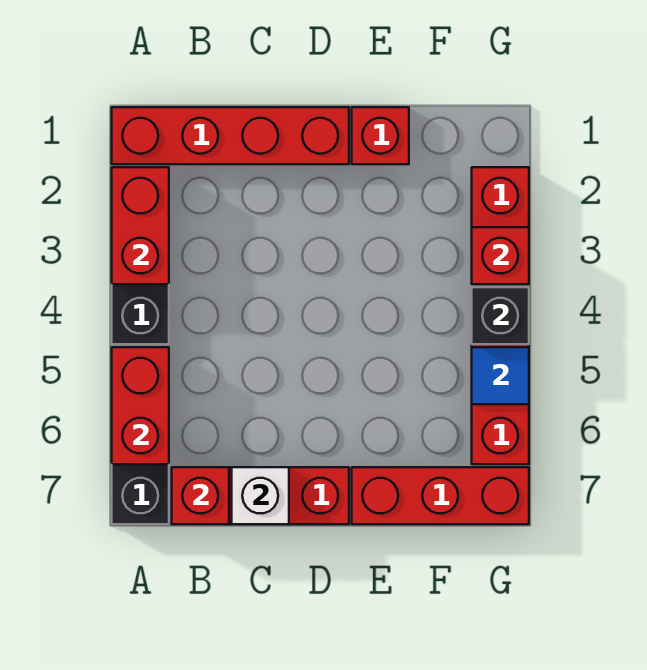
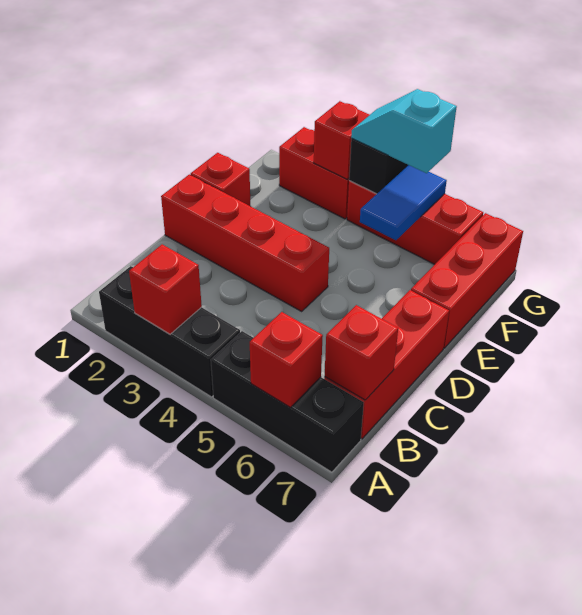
red 1x4 brick [112,107,349,164] -> red 1x4 brick turned to [161,174,329,311]
red 1x2 brick [112,167,169,284] -> red 1x1 brick [129,244,202,334]
red 1x2 brick [112,347,169,464] -> red 1x1 brick [250,312,323,407]
white 1x1 brick [232,467,289,524] -> none
none -> cyan 1x2 slope [351,89,457,173]
blue 1x1 tile [472,347,529,404] -> blue 1x2 tile [360,165,447,240]

